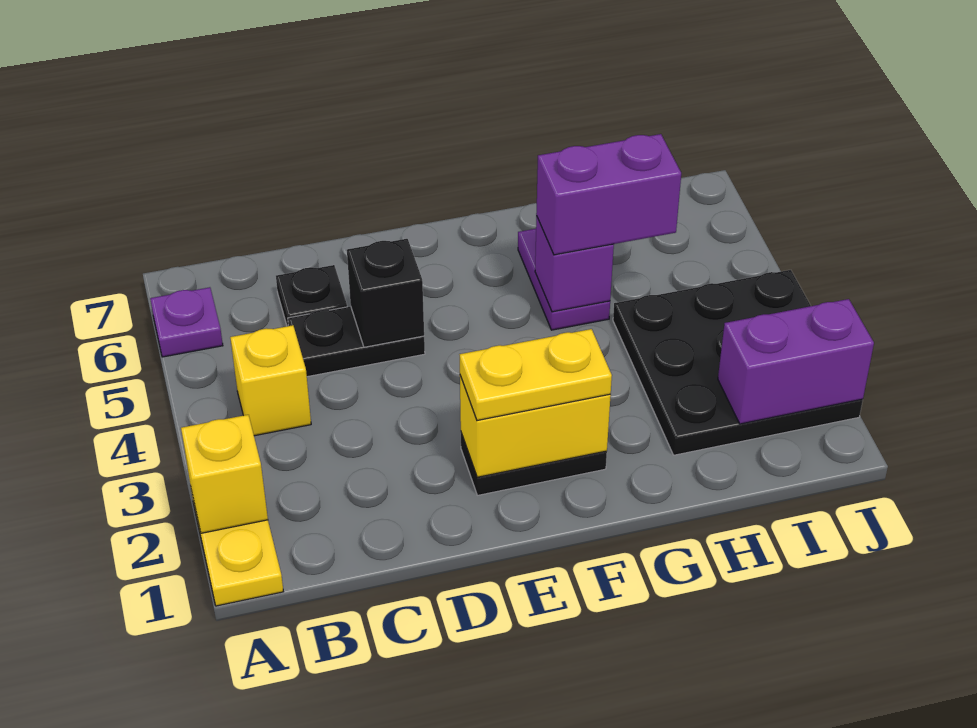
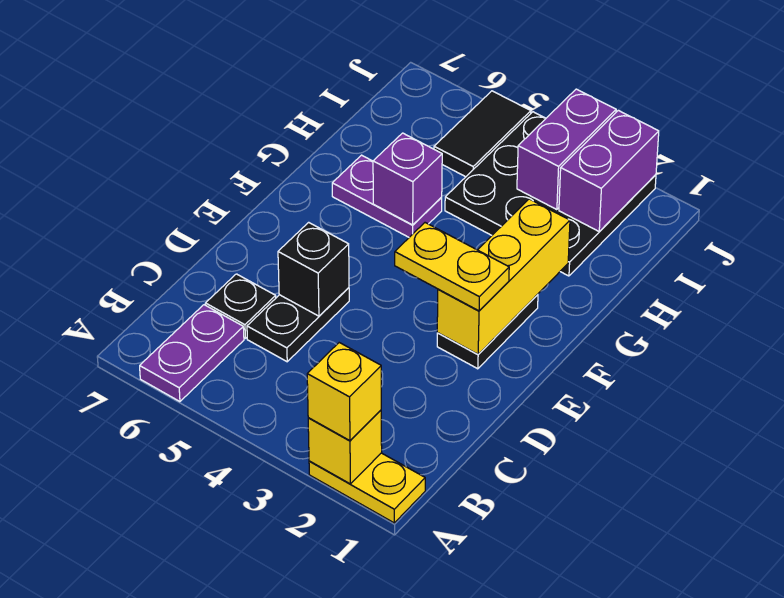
purple 1x1 plate [150,287,223,357] -> purple 1x2 plate [140,305,244,402]
yellow 1x1 brick [230,325,311,436] -> yellow 1x1 brick moved to [307,343,381,441]
yellow 1x2 brick [460,376,611,477] -> yellow 1x3 brick [437,199,570,354]
yellow 1x2 plate [460,329,612,421] -> yellow 1x2 plate turned to [395,223,509,311]
purple 1x2 brick [536,134,681,255] -> purple 1x2 brick moved to [517,89,616,210]
none -> black 1x2 tile [434,91,531,177]

